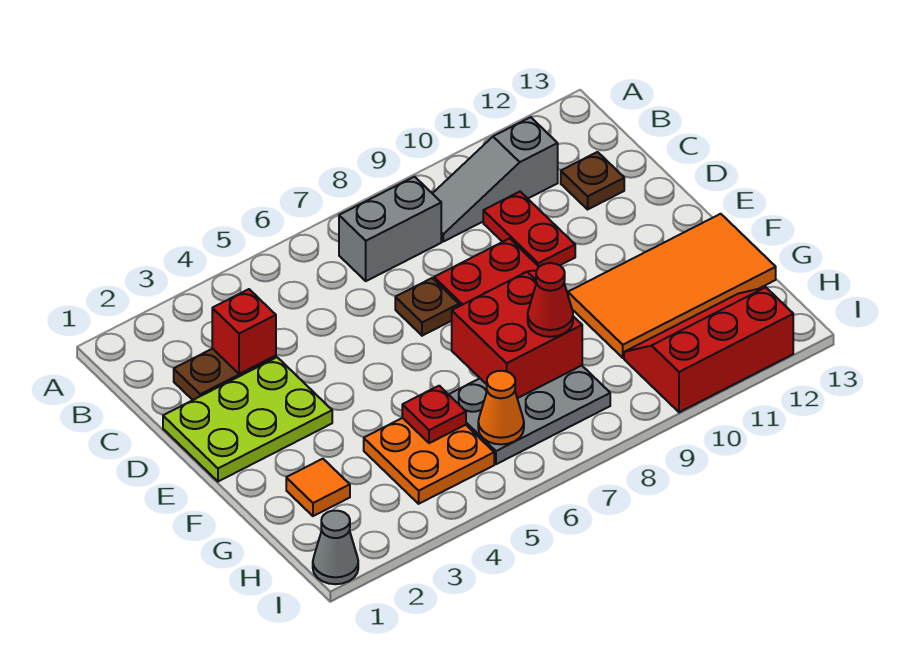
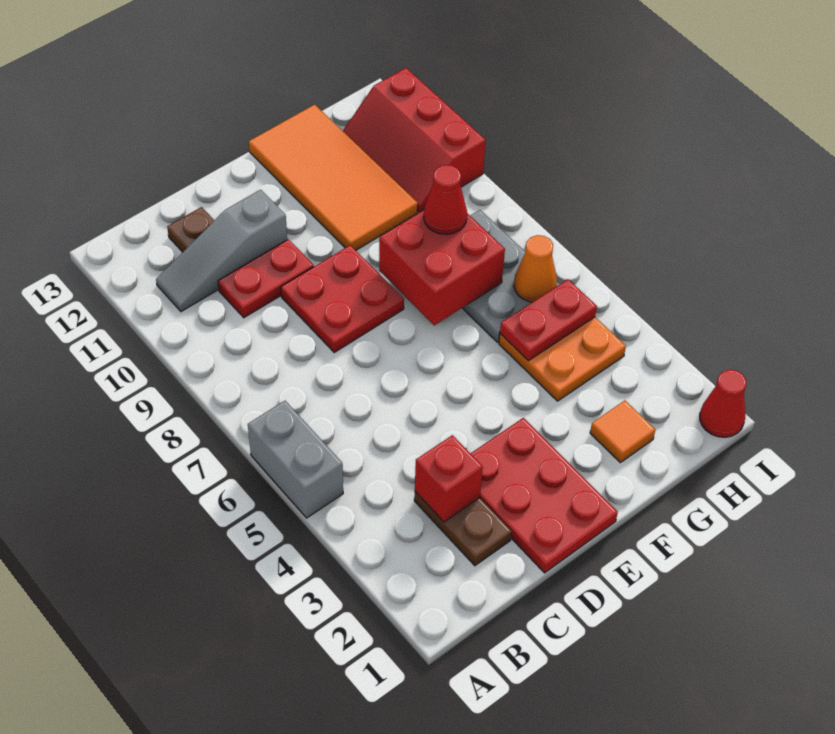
grey 1x2 brick [339,177,441,281] -> grey 1x2 brick moved to [248,401,343,518]
grey 1x3 slope [432,117,558,242] -> grey 1x3 slope turned to [156,190,287,312]
lime 2x3 plate [163,357,332,482] -> red 2x3 plate [470,418,618,573]
brown 1x1 plate [395,278,459,336] -> none
red 1x1 plate [402,386,466,443] -> red 1x2 plate [500,279,597,361]
grey 1x1 cone [313,511,358,584] -> red 1x1 cone [700,370,746,437]

